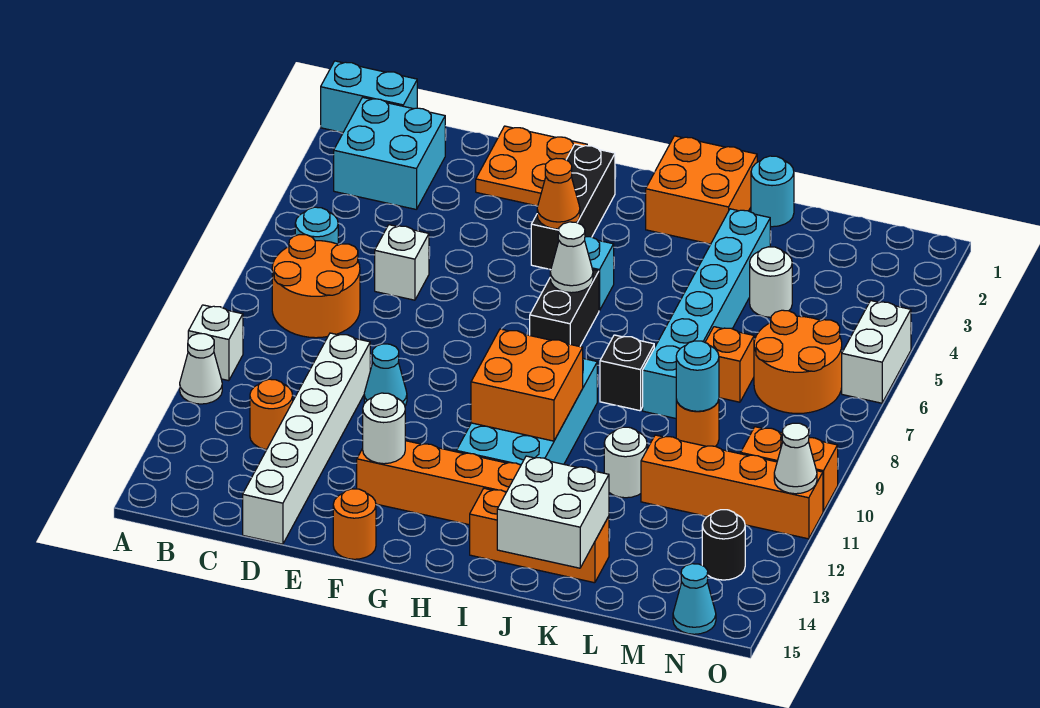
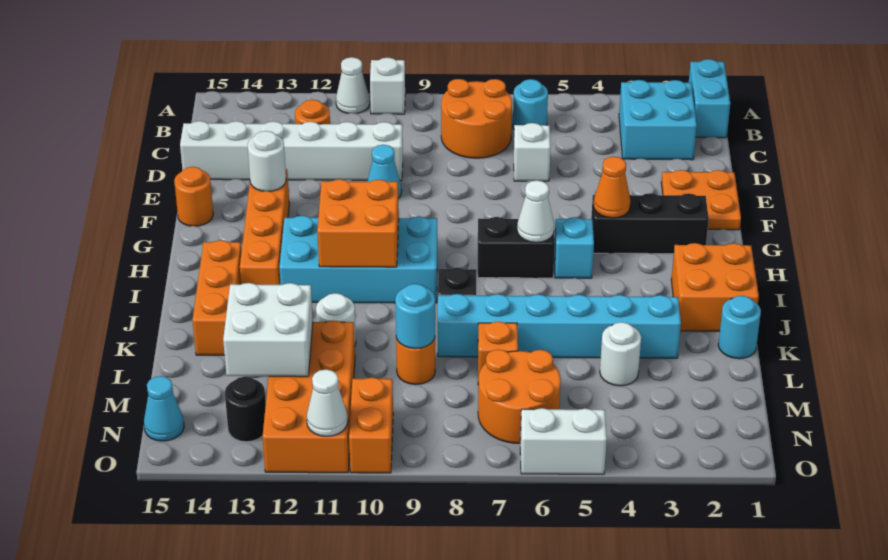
white 2x2 brick [497,456,609,568] -> white 2x2 brick moved to [223,283,313,377]
orange 1x4 brick [641,435,823,539] -> orange 2x4 brick [263,320,355,473]

